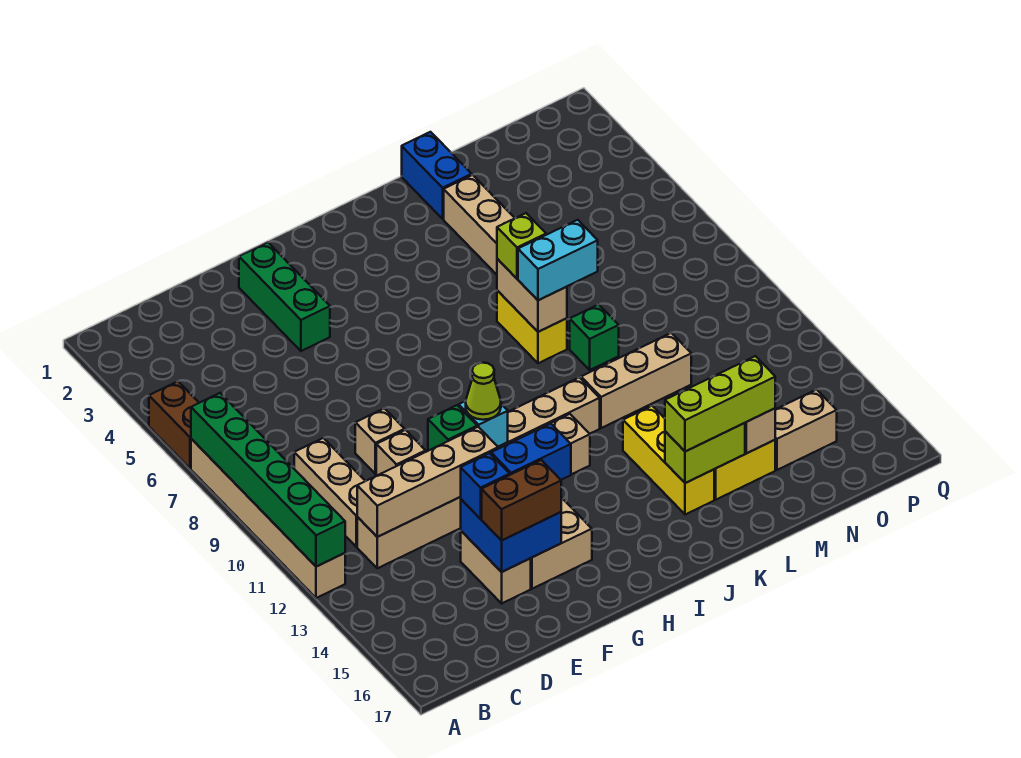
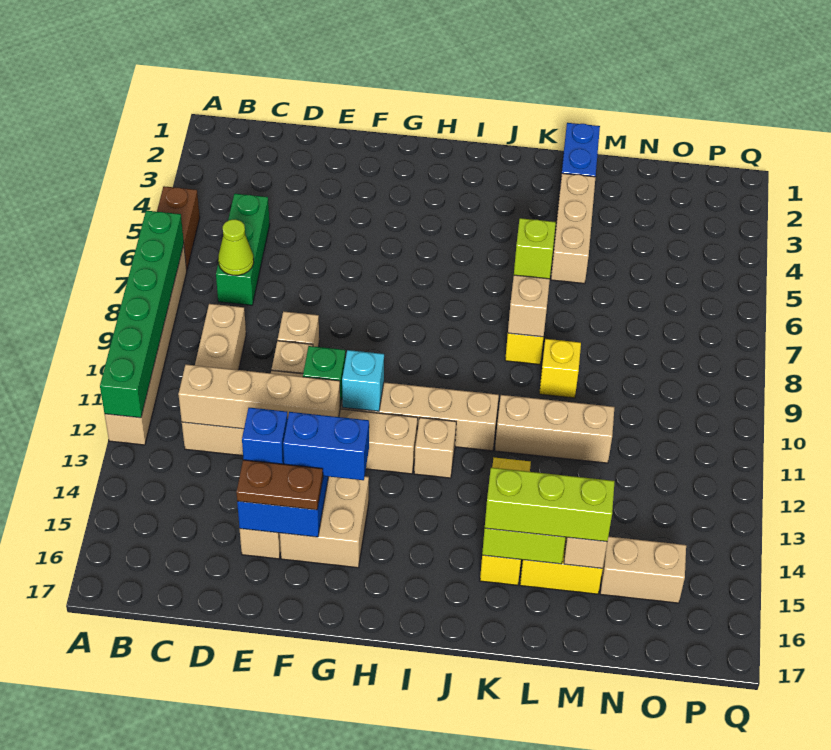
brown 1x2 brick [482,460,561,541] -> brown 1x2 plate [236,460,323,510]
green 1x3 brick [239,242,330,351] -> green 1x3 brick moved to [216,194,270,305]
lime 1x1 cone [466,363,501,420] -> lime 1x1 cone moved to [218,219,254,275]
cyan 1x2 brick [518,220,598,300] -> none
green 1x1 brick [570,305,619,370] -> yellow 1x1 brick [539,339,581,398]

